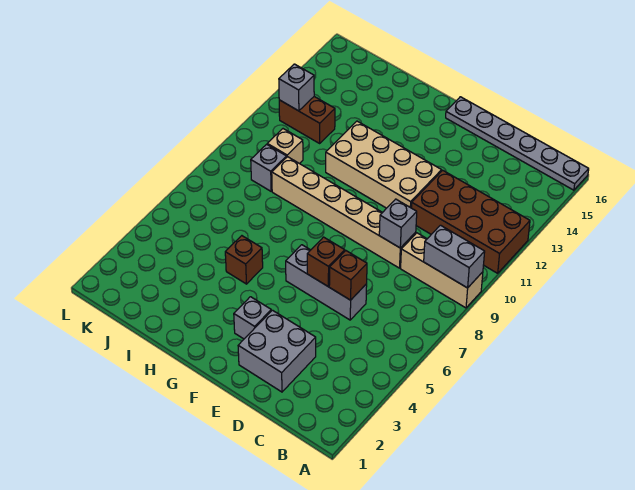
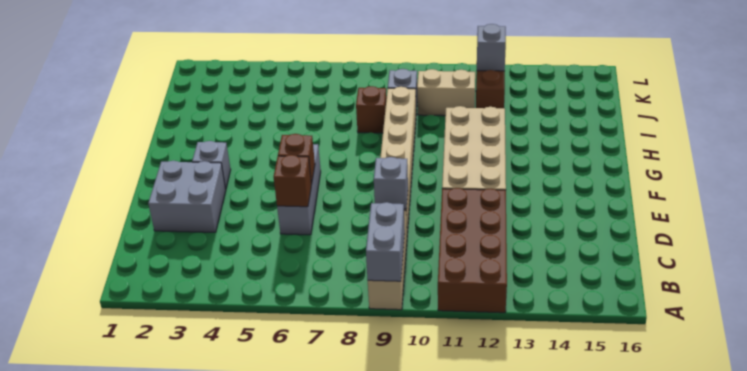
grey 1x6 plate [446,97,589,190] -> none
brown 1x1 brick [225,236,263,284] -> brown 1x1 brick moved to [356,86,387,133]
tan 1x1 brick [267,129,303,164] -> tan 1x2 brick [417,69,475,116]

